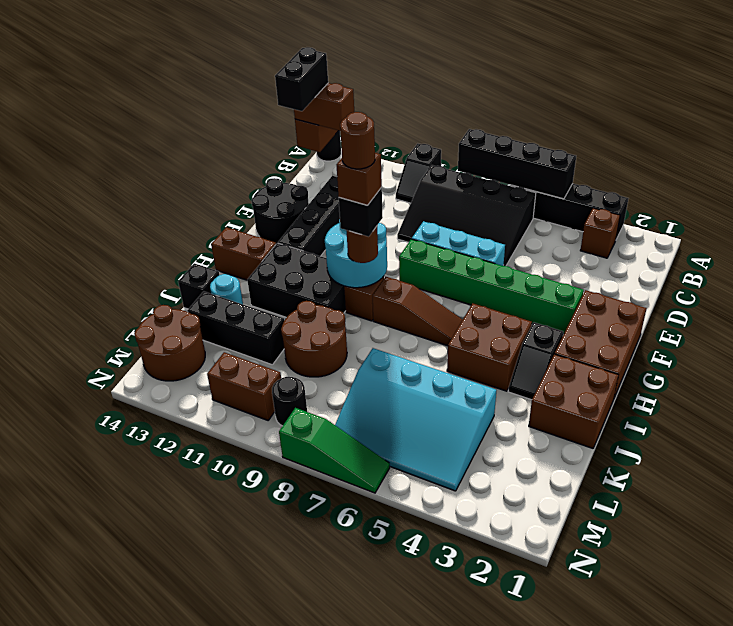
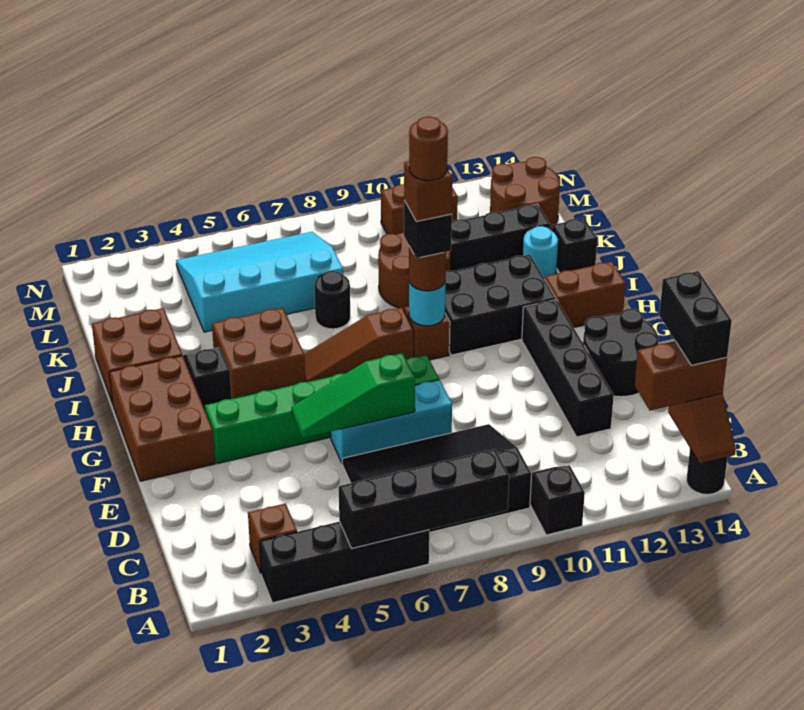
cyan 2x2 round brick [325,220,387,288] -> cyan 1x1 round brick [409,282,445,326]
black 1x1 round brick [272,377,307,426] -> black 1x1 round brick moved to [314,271,350,329]
green 1x3 slope [279,408,390,493] -> green 1x3 slope moved to [292,353,415,438]

